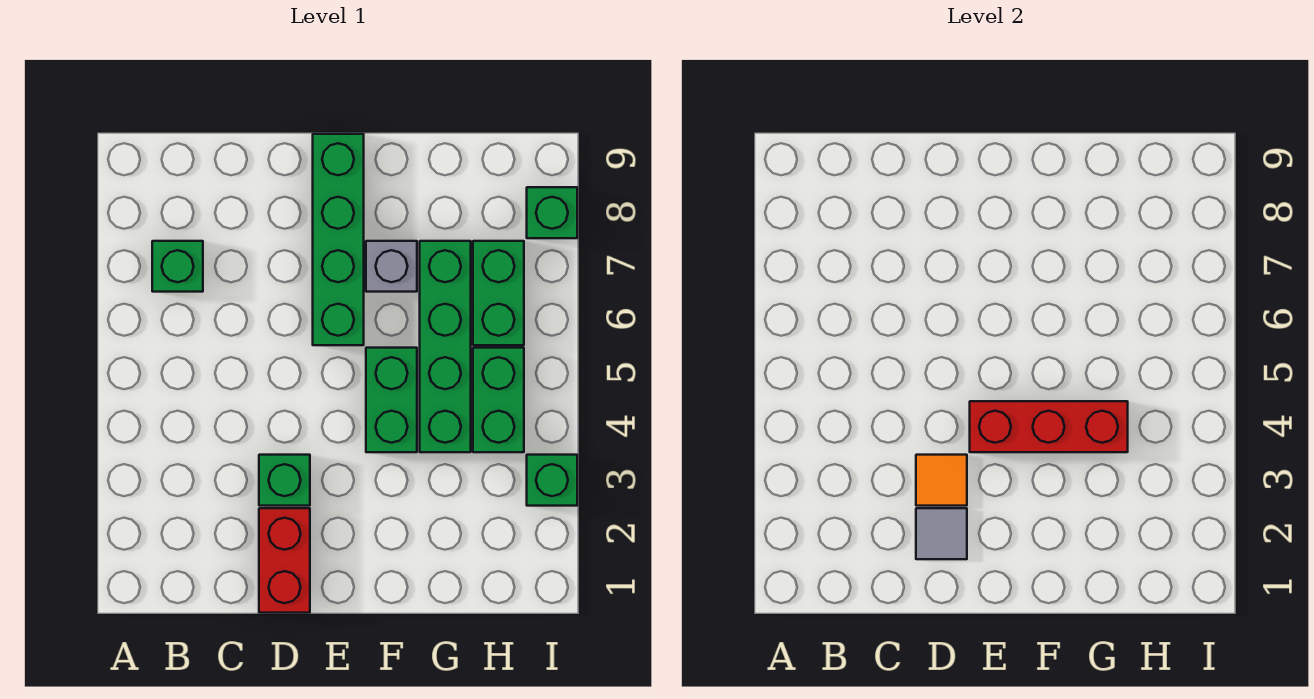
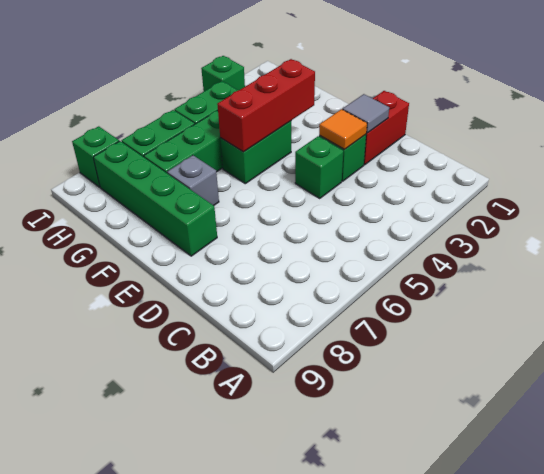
green 1x1 brick [152,241,203,292] -> green 1x1 brick moved to [295,136,343,198]
red 1x3 brick [970,401,1128,452] -> red 1x3 brick turned to [217,59,315,152]
green 1x4 brick [313,134,364,345] -> green 1x4 brick turned to [93,141,217,256]

